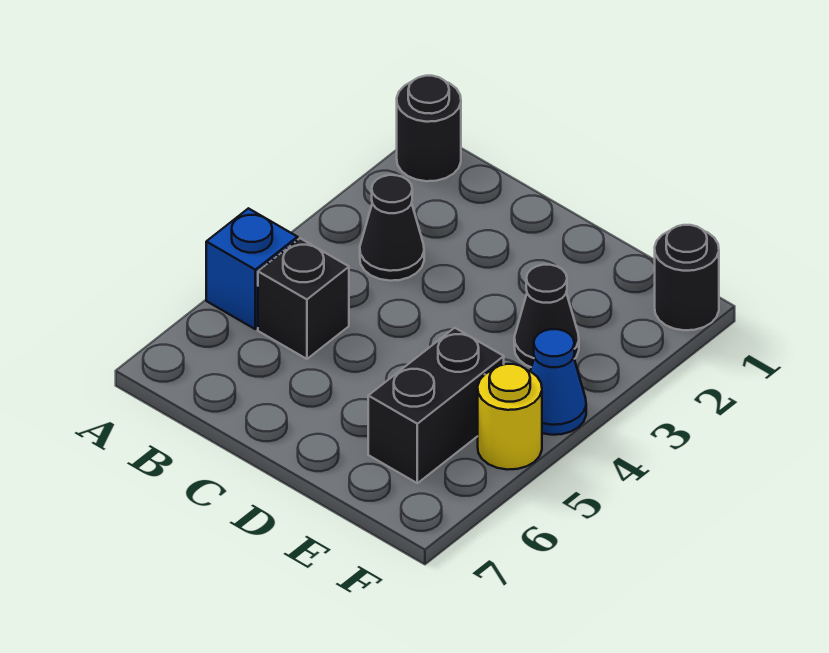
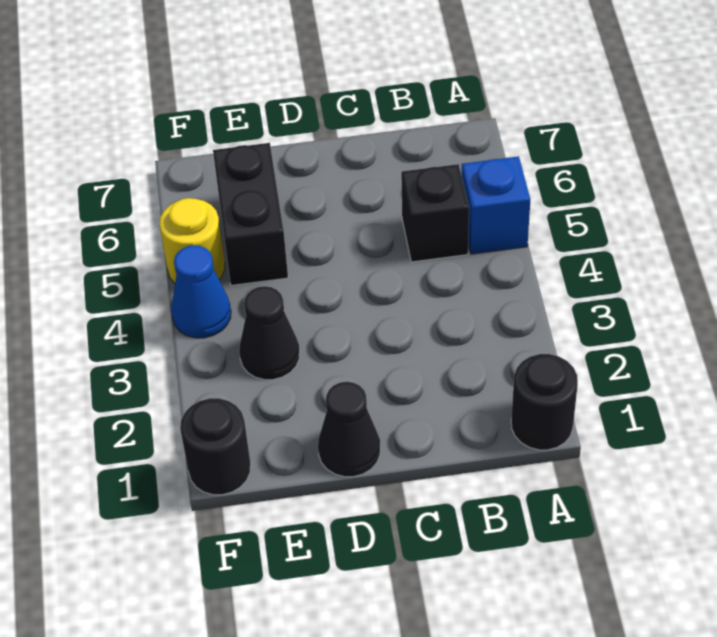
black 1x1 cone [360,175,424,281] -> black 1x1 cone moved to [318,382,380,477]

